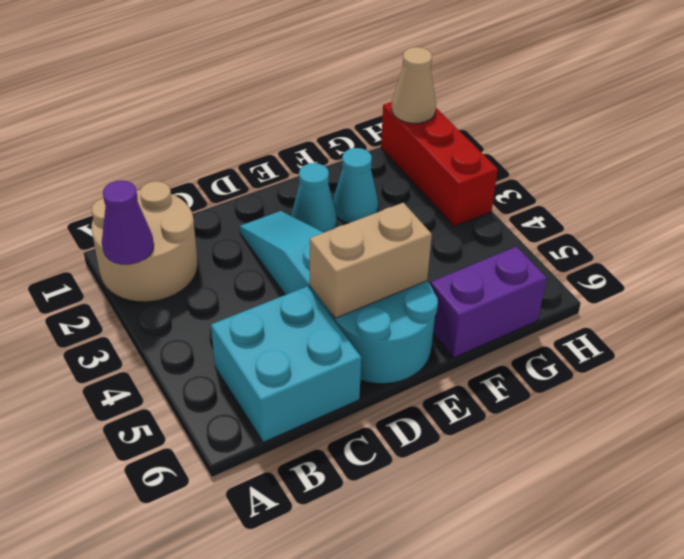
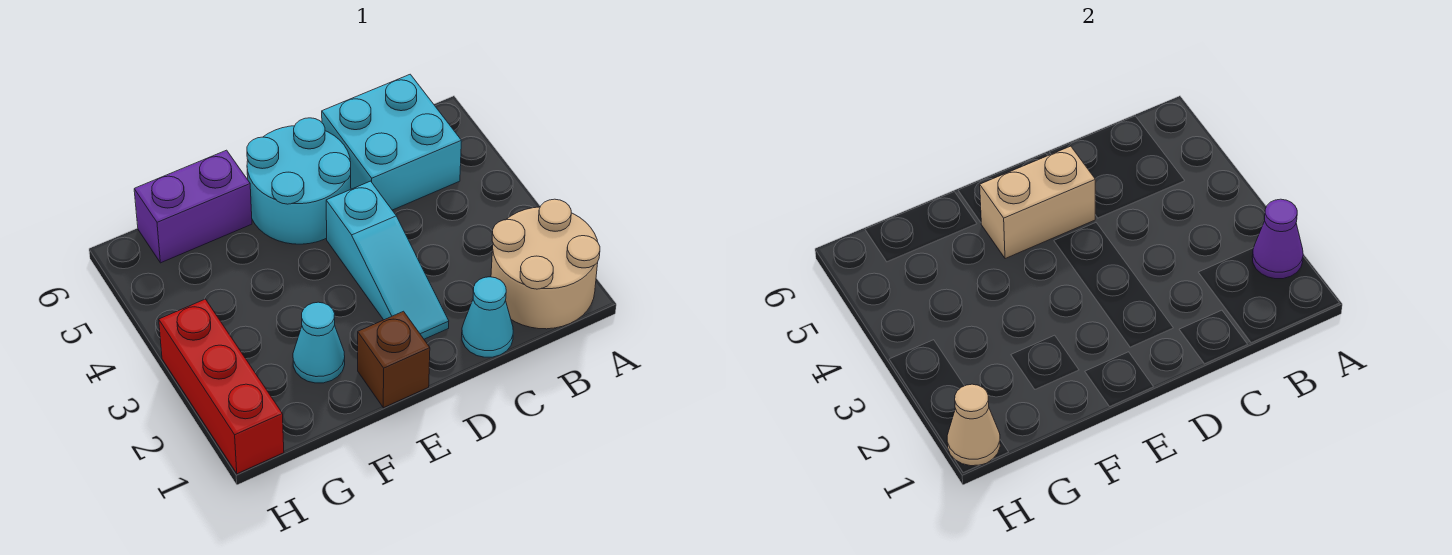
none -> brown 1x1 brick [358,311,430,408]
cyan 1x1 cone [291,163,337,232] -> cyan 1x1 cone moved to [462,277,513,357]

